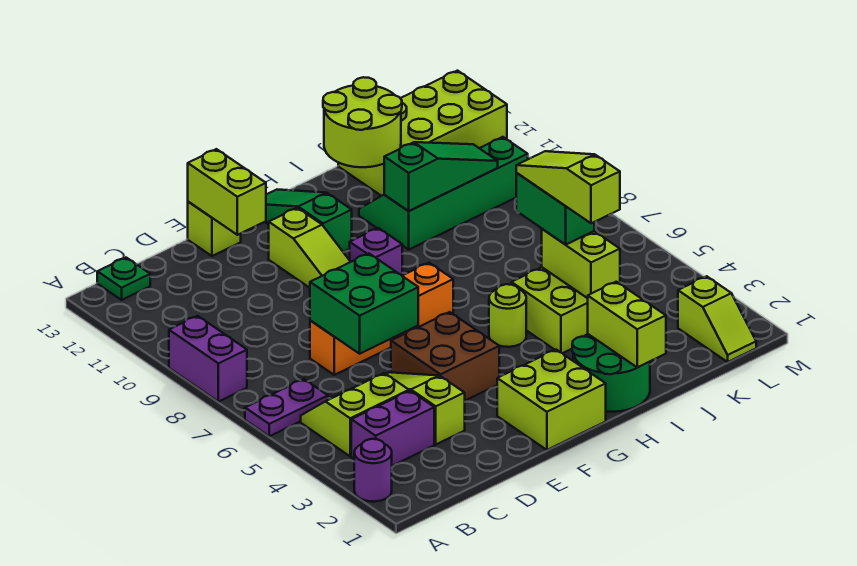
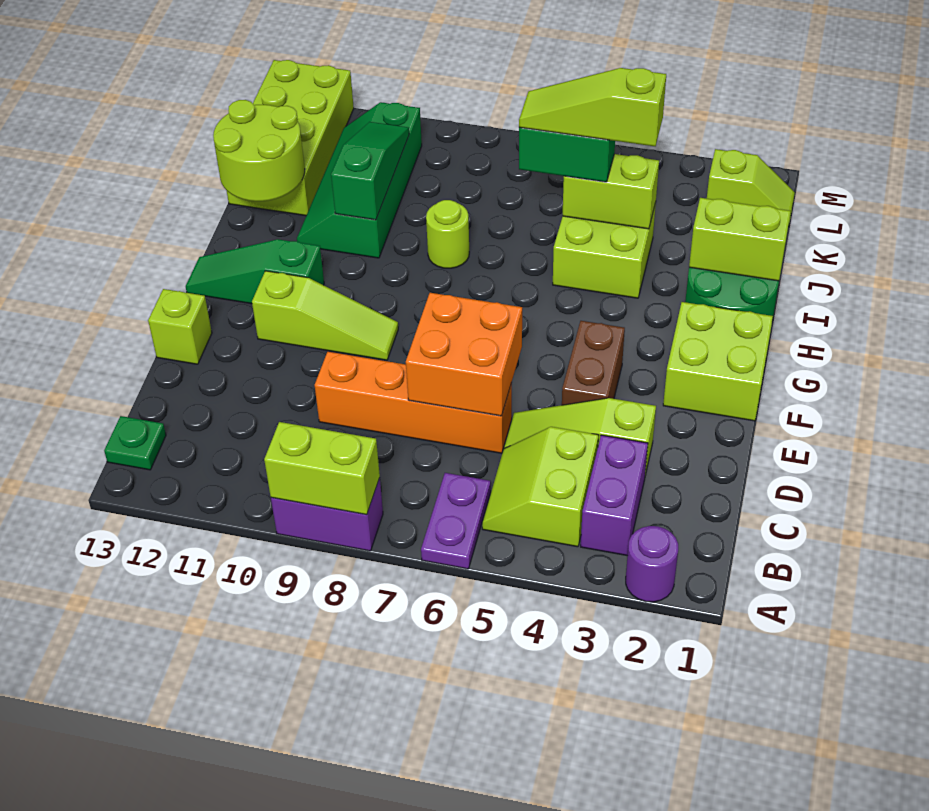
green 2x2 brick [310,253,418,354] -> orange 2x2 brick [406,293,522,416]
orange 1x4 brick [310,263,453,375] -> orange 1x4 brick turned to [315,352,512,453]
brown 2x2 brick [391,312,499,401] -> brown 1x2 brick [562,321,625,405]
lime 1x2 brick [188,149,266,235] -> lime 1x2 brick moved to [264,422,380,515]
purple 1x1 brick [350,228,402,275] -> none
lime 1x1 round brick [489,284,526,347] -> lime 1x1 round brick moved to [426,200,469,268]

